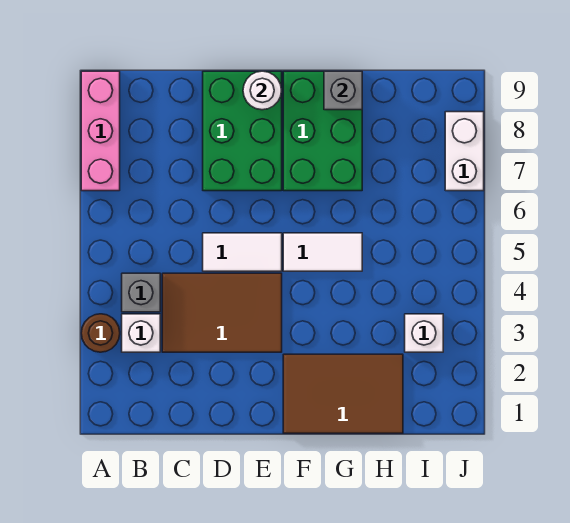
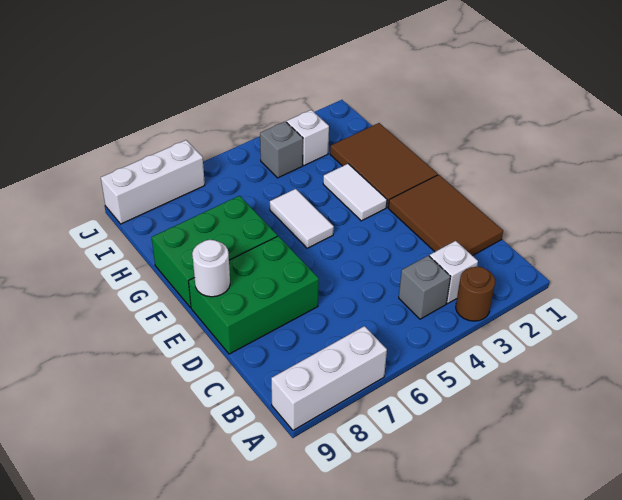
pink 1x3 brick [81,71,120,191] -> white 1x3 brick [271,326,387,430]
brown 2x3 tile [162,273,282,352] -> brown 2x3 tile moved to [388,175,503,256]
white 1x2 tile [203,233,282,271] -> white 1x2 tile moved to [323,164,387,221]
grey 1x1 brick [324,71,362,110] -> grey 1x1 brick moved to [260,122,303,178]
white 1x2 brick [445,112,484,191] -> white 1x3 brick [101,140,205,224]

